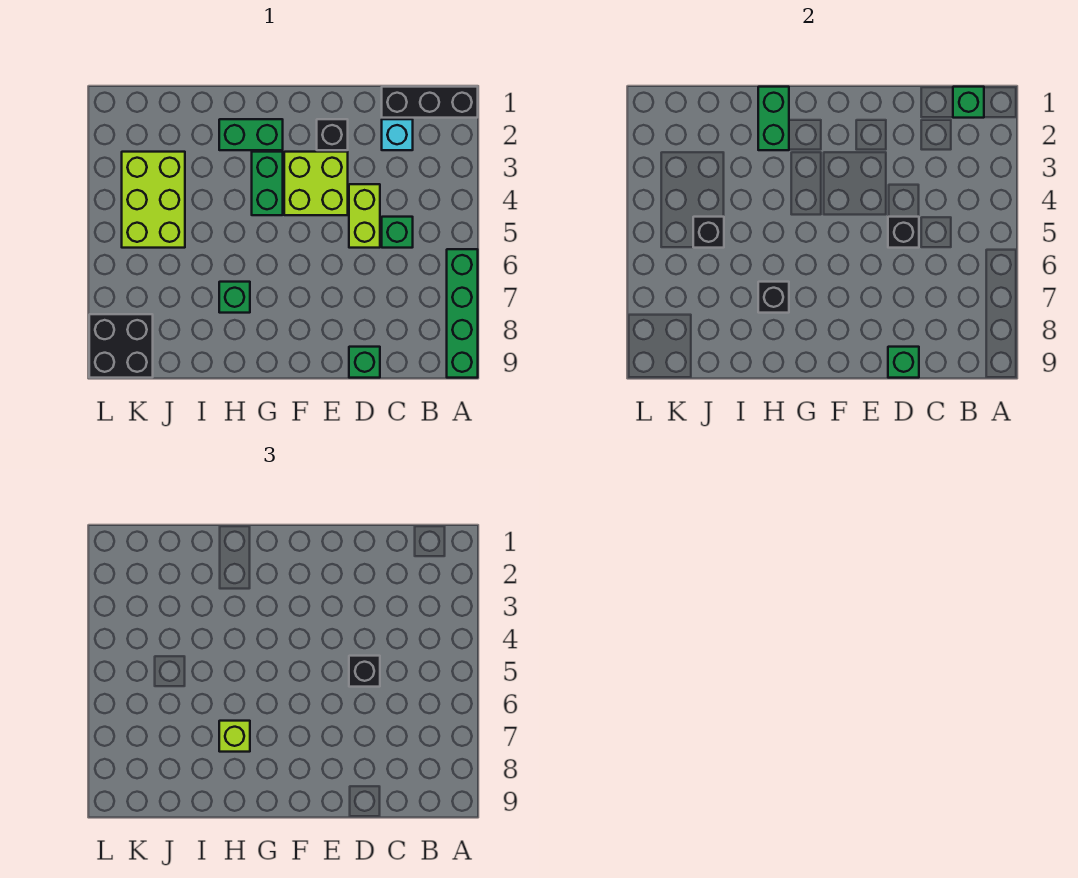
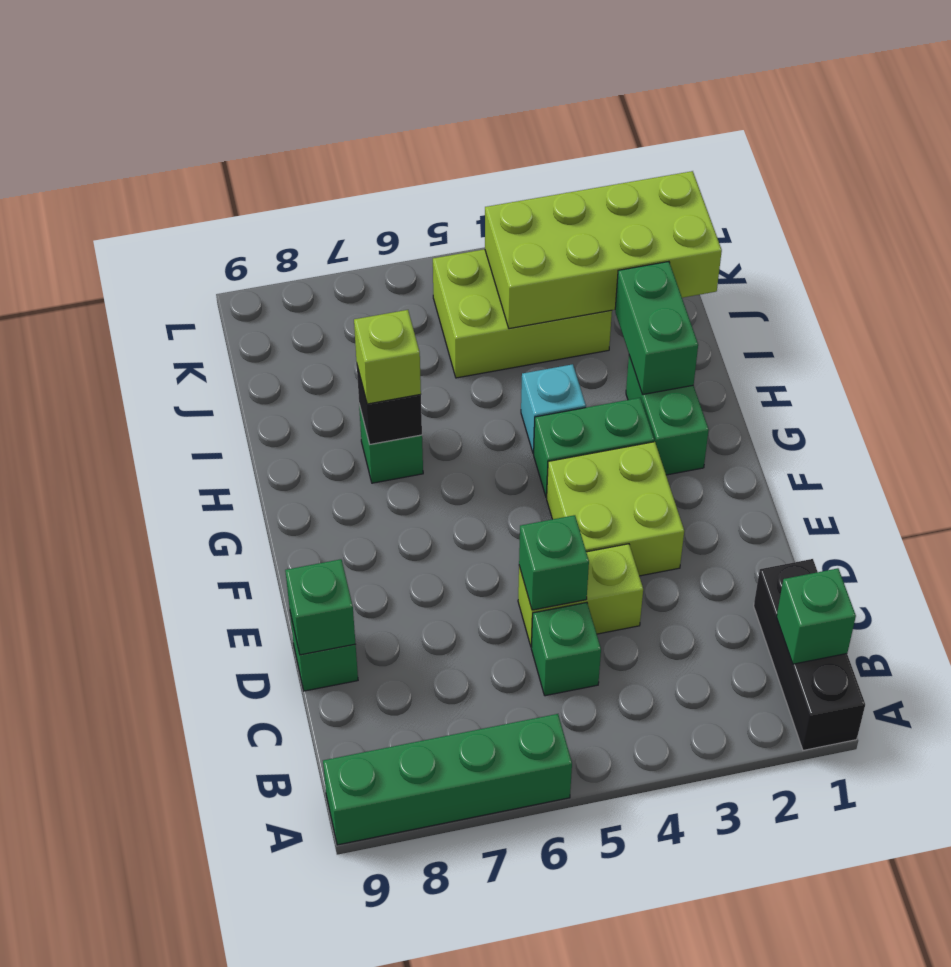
cyan 1x1 brick [382,119,413,150] -> cyan 1x1 brick moved to [521,364,586,453]
black 1x1 brick [888,217,919,248] -> green 1x1 brick [519,515,589,610]
black 1x1 brick [349,656,380,687] -> none
black 1x1 brick [317,119,348,150] -> none
green 1x2 brick [758,87,789,150] -> green 1x2 brick turned to [615,262,698,394]
none -> lime 2x4 brick [485,171,722,329]
black 1x1 brick [693,217,724,248] -> none
black 2x2 brick [89,314,153,378] -> none

